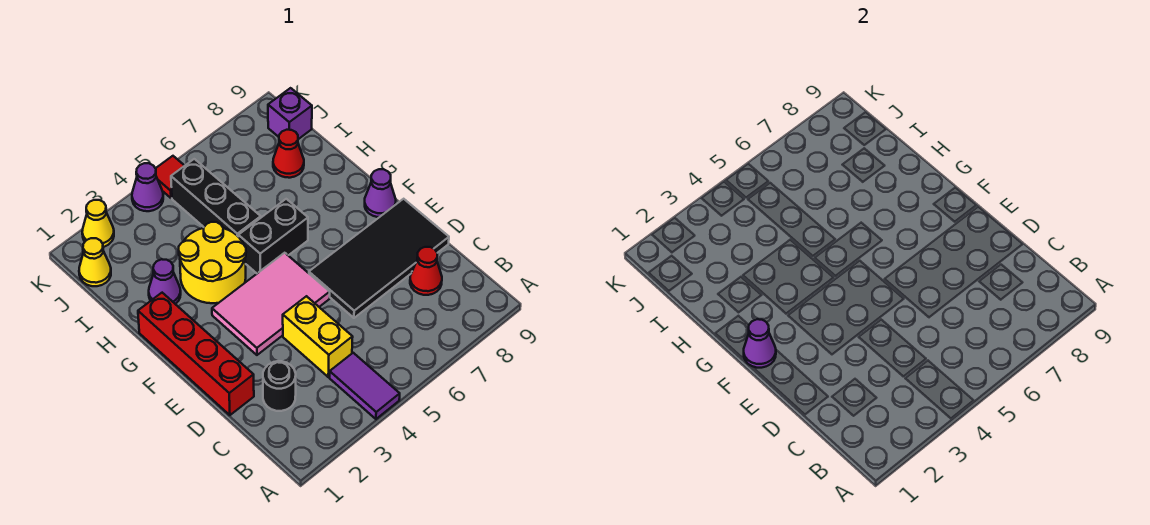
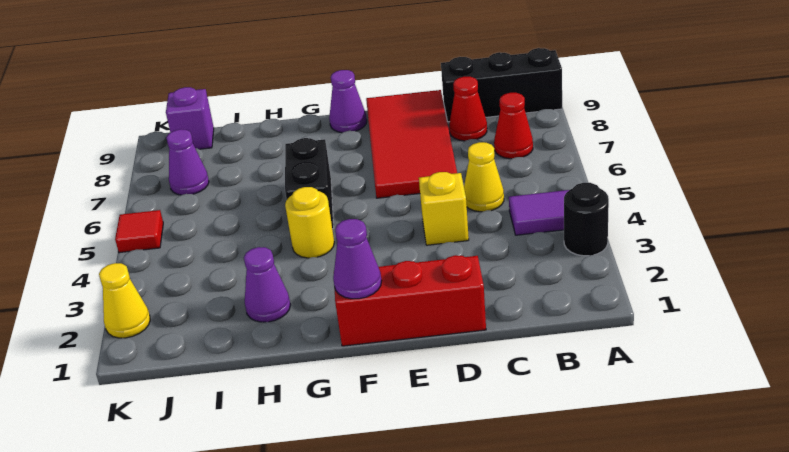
black 1x1 round brick [263,361,296,411] -> black 1x1 round brick moved to [564,183,609,256]
yellow 1x2 brick [283,296,353,377] -> yellow 1x1 brick [419,172,469,245]
red 1x4 brick [138,293,254,415] -> red 1x3 brick [335,255,486,346]
black 2x4 tile [309,199,449,318] -> red 2x4 tile [366,90,457,198]
pink 2x3 tile [212,253,330,355] -> none
yellow 2x2 round brick [179,222,246,303] -> yellow 1x1 round brick [285,187,334,258]
black 1x3 brick [171,159,261,236] -> black 1x3 brick moved to [441,48,562,122]
red 1x1 cone [273,130,304,178] -> red 1x1 cone moved to [494,93,533,159]
yellow 1x1 cone [79,238,111,286] -> yellow 1x1 cone moved to [464,142,504,212]
purple 1x1 cone [132,163,163,211] -> purple 1x1 cone moved to [166,129,209,195]

